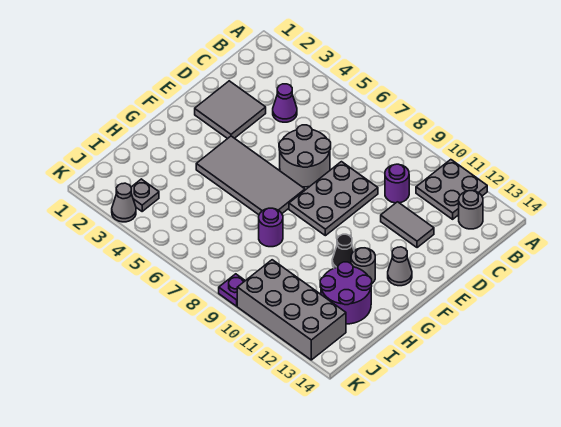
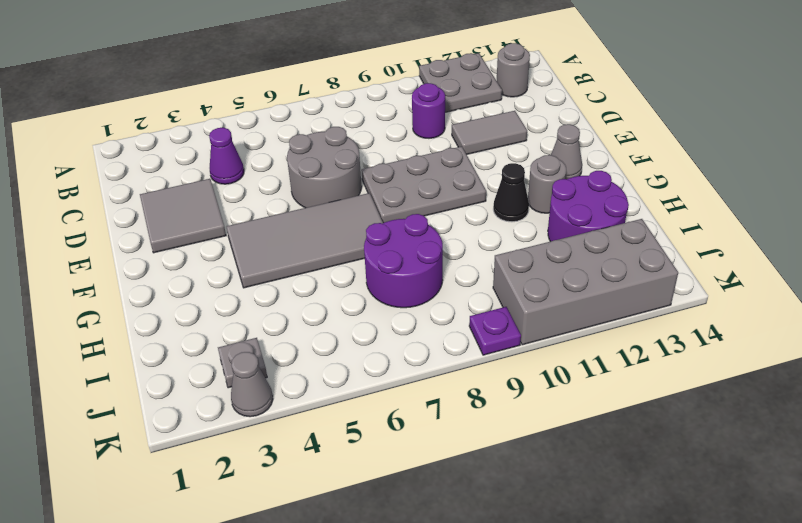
grey 2x3 plate [289,162,378,236] -> grey 2x3 plate turned to [361,146,486,223]
purple 1x1 round brick [259,208,283,247] -> purple 2x2 round brick [364,214,443,308]

